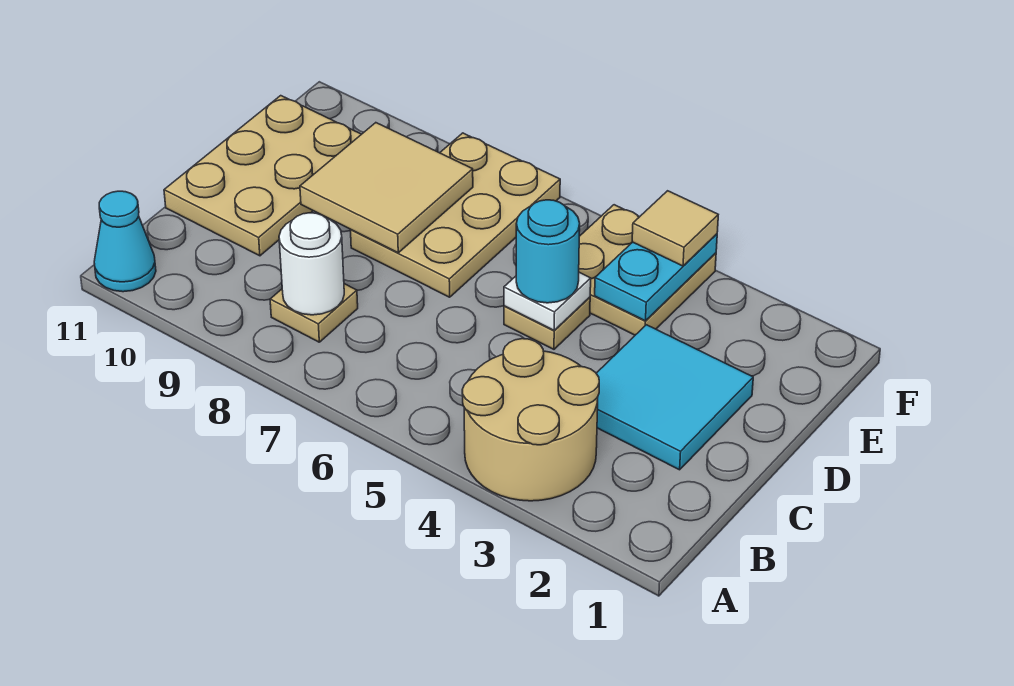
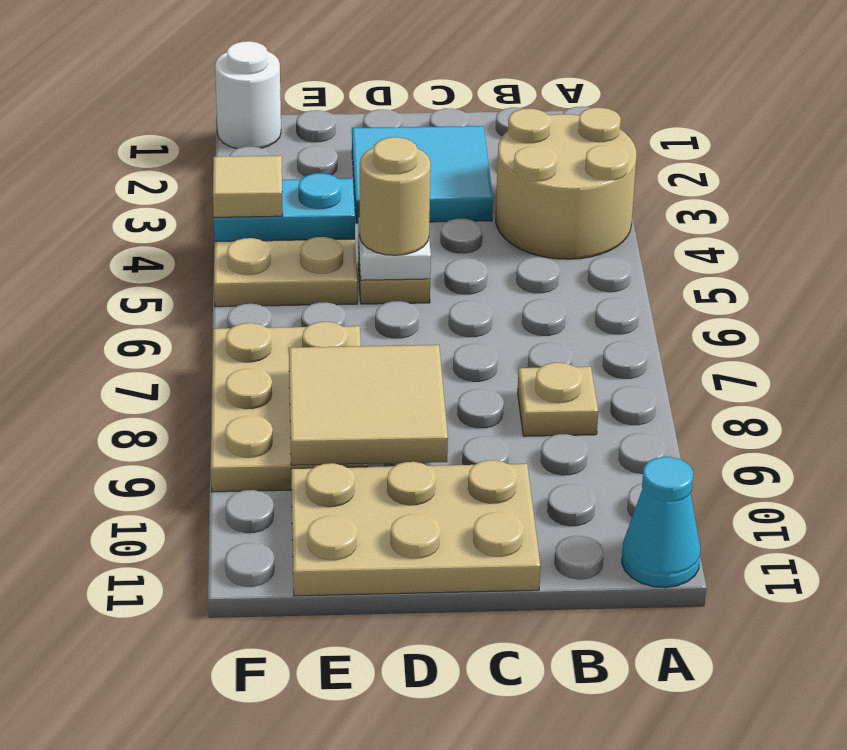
white 1x1 round brick [279,213,344,315] -> white 1x1 round brick moved to [215,41,281,149]
cyan 1x1 round brick [516,200,580,303] -> tan 1x1 round brick [360,137,430,255]
tan 2x3 plate [351,133,560,297] -> tan 2x3 plate turned to [211,322,367,492]

